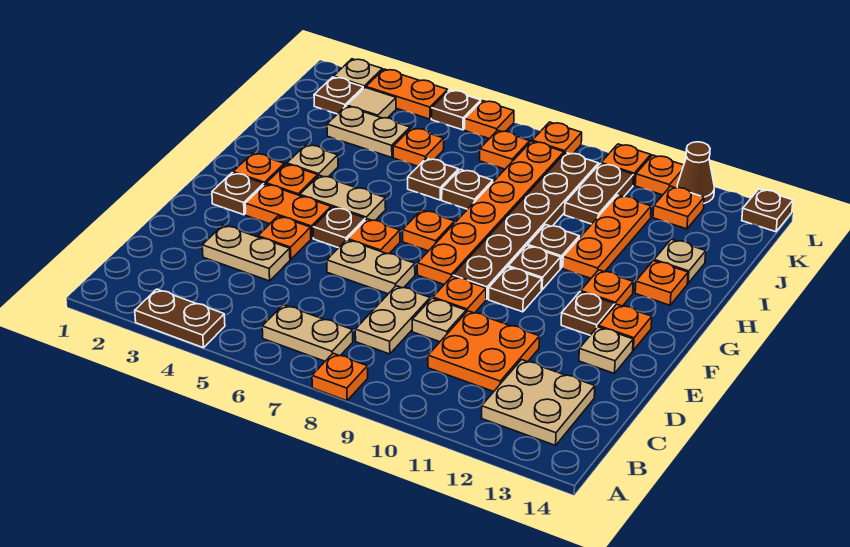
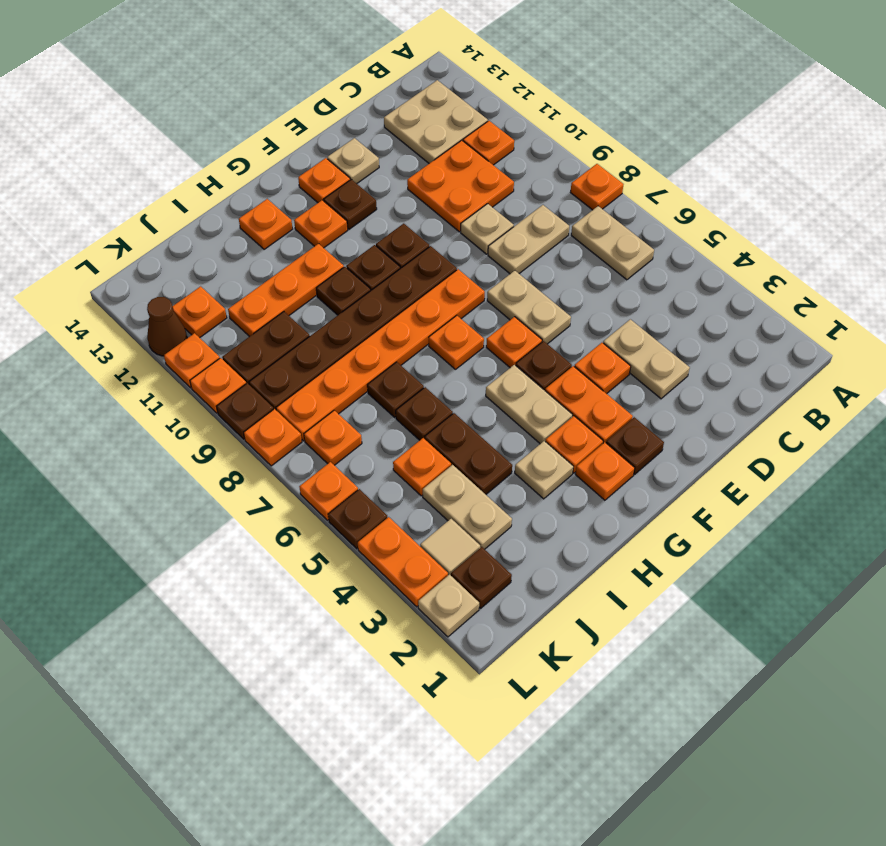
brown 1x2 plate [135,289,225,348] -> brown 1x2 plate moved to [425,413,512,494]
orange 1x1 plate [433,276,486,313] -> orange 1x1 plate moved to [463,121,514,165]
tan 1x1 plate [654,239,706,283] -> none
brown 1x1 plate [742,189,793,232] -> brown 1x1 plate moved to [217,383,273,439]

